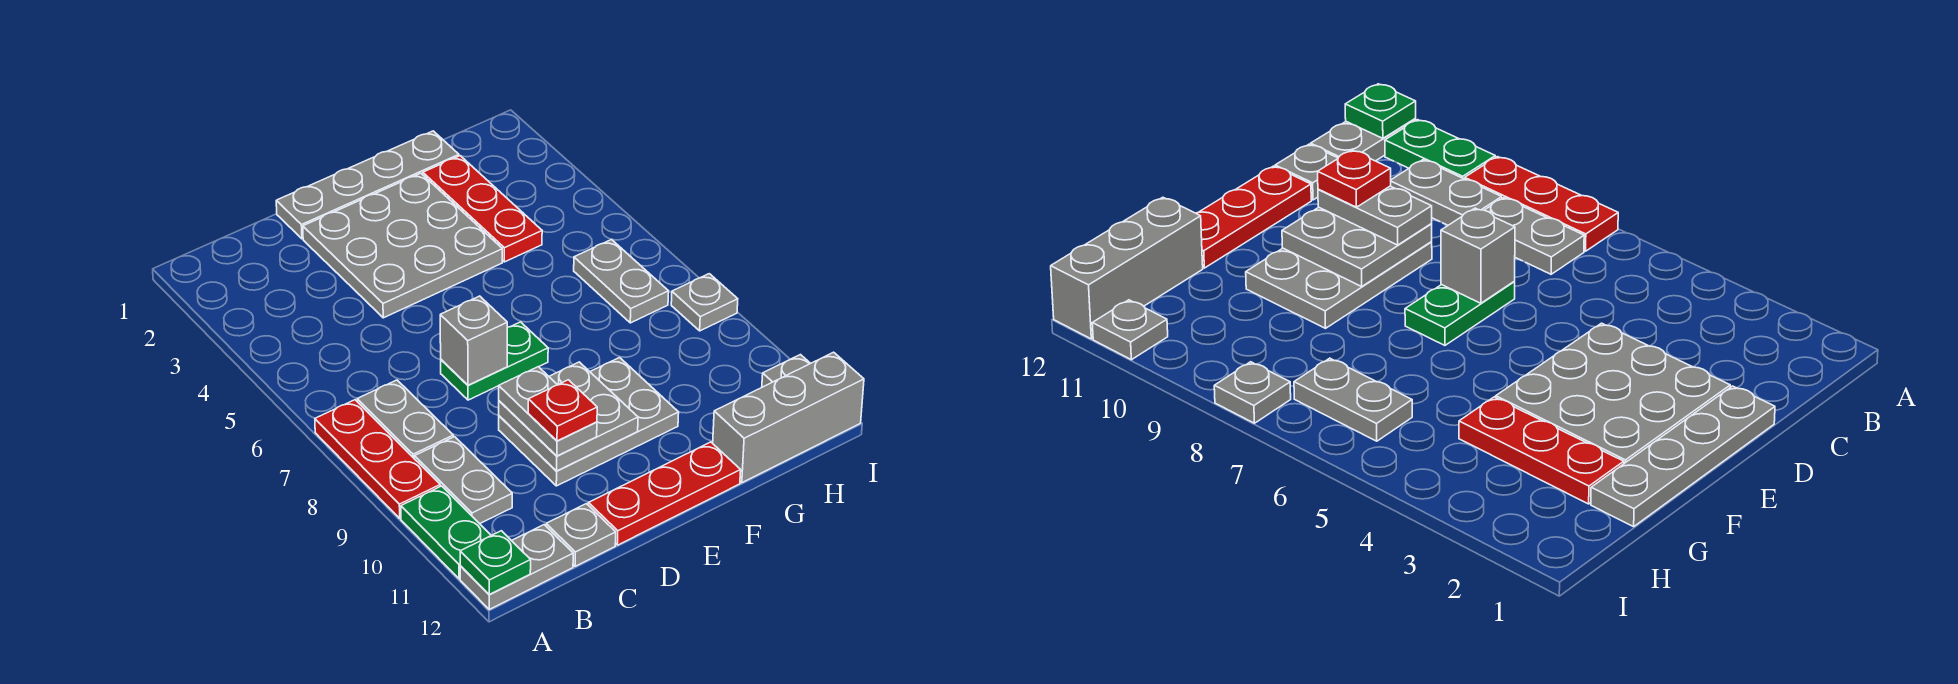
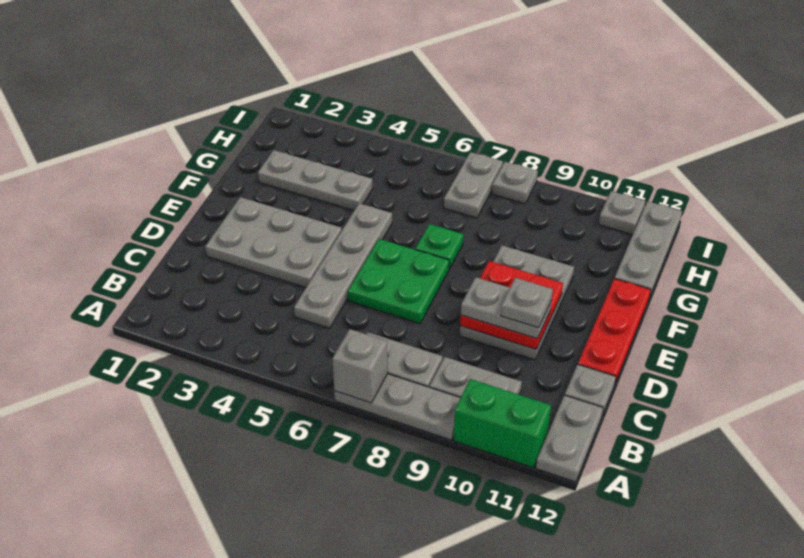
red 1x3 plate [315,400,440,518] -> grey 1x3 plate [334,374,460,440]
green 1x2 plate [401,486,491,579] -> green 1x2 brick [454,379,551,468]
green 1x1 plate [460,531,531,594] -> green 1x1 plate moved to [415,224,463,269]
grey 1x4 plate [276,131,459,239] -> grey 1x4 plate moved to [294,203,392,328]
grey 3x3 plate [303,173,502,318] -> grey 2x3 plate [205,197,342,288]
green 1x2 plate [441,322,548,400] -> green 2x2 plate [348,239,449,324]
grey 1x1 brick [440,296,507,385] -> grey 1x1 brick moved to [332,329,388,403]
grey 2x2 plate [499,362,638,471] -> red 2x2 plate [460,261,563,349]
red 1x1 plate [528,380,597,441] -> grey 1x1 plate [501,278,553,328]
red 1x3 plate [423,156,542,262] -> grey 1x3 plate [258,150,373,210]
grey 1x3 brick [713,352,864,483] -> grey 1x3 plate [615,201,682,298]
grey 1x2 plate [574,239,669,323] -> grey 1x2 plate turned to [444,152,503,218]

